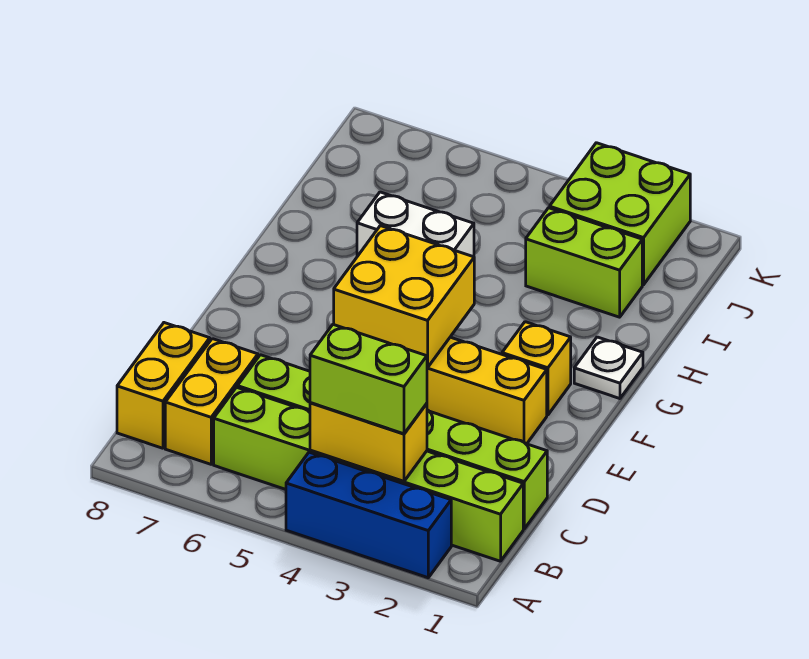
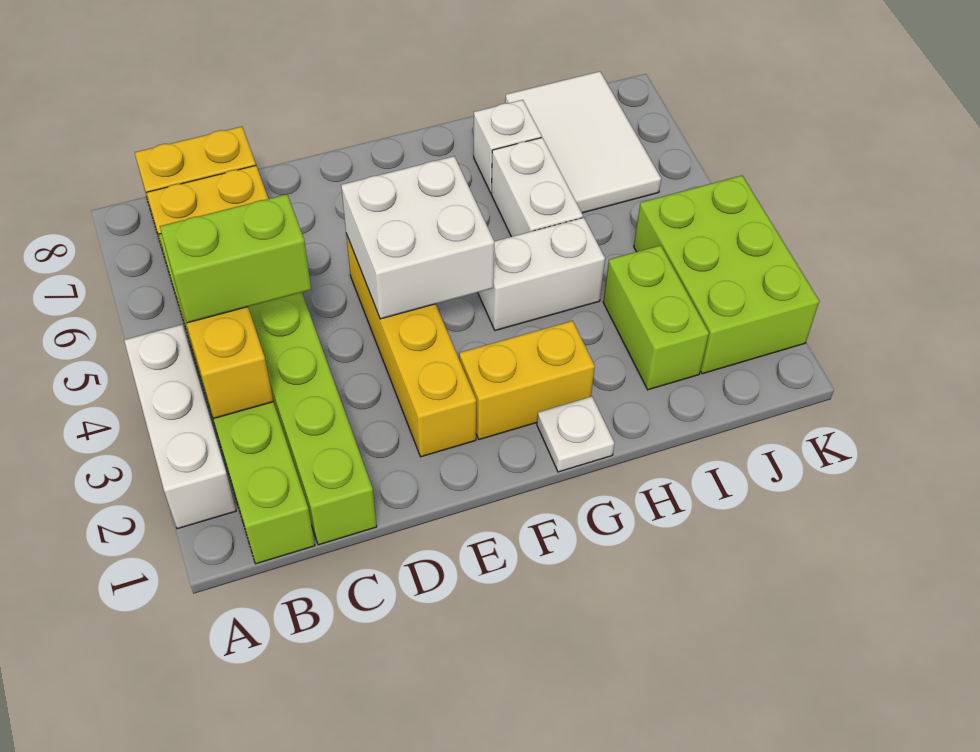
blue 1x3 brick [286,452,451,578] -> white 1x3 brick [124,325,236,529]
lime 1x2 brick [310,324,427,434] -> lime 1x2 brick turned to [160,194,311,323]
yellow 2x2 brick [334,226,474,368] -> white 2x2 brick [341,156,494,319]
yellow 1x1 brick [502,322,571,415] -> yellow 1x2 brick [459,321,595,440]
none -> white 1x2 brick [478,218,605,331]
none -> white 1x1 brick [474,100,542,193]
none -> white 2x3 tile [505,71,661,213]
lime 2x2 brick [550,143,690,285] -> lime 2x3 brick [634,176,819,374]

